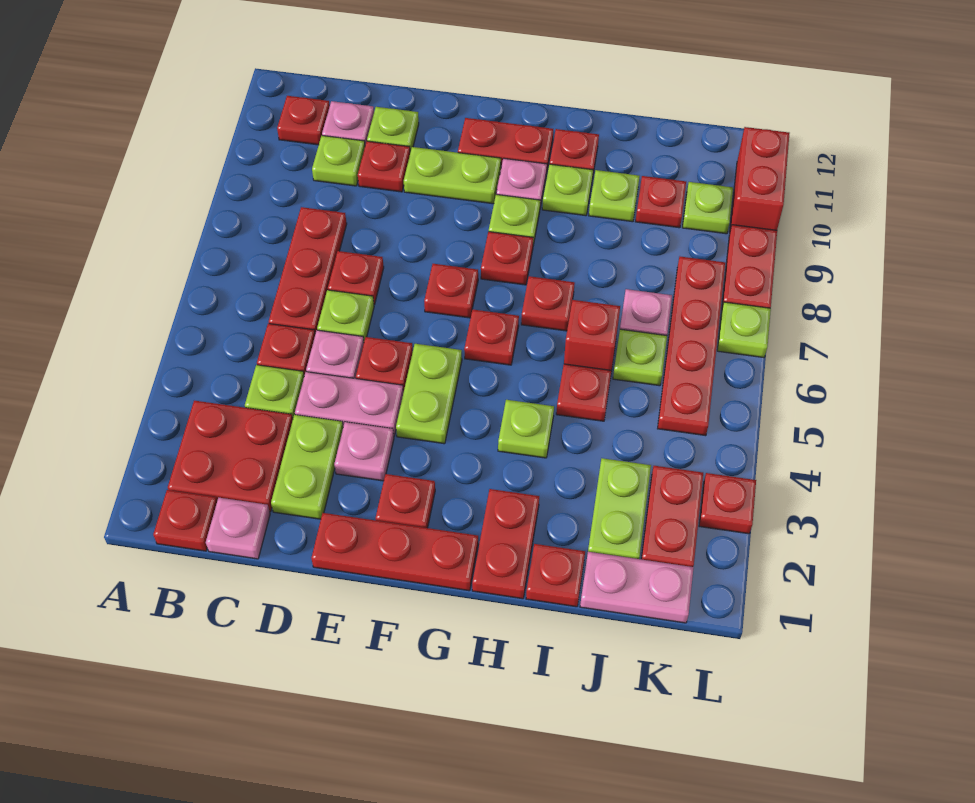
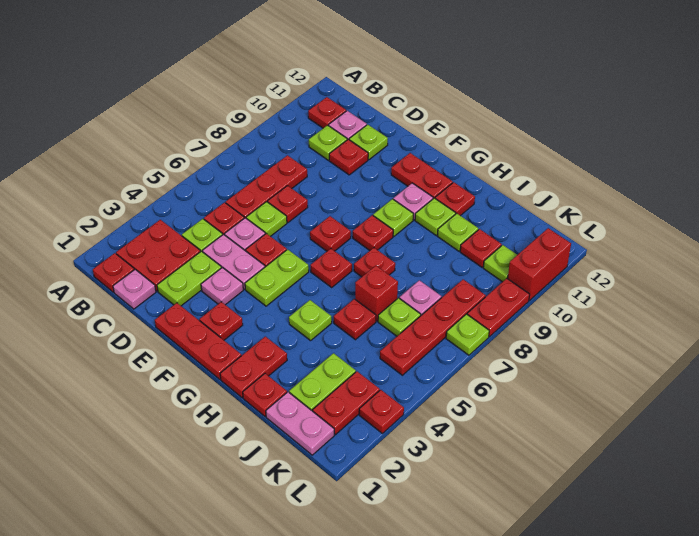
lime 1x2 plate [404,147,501,204] -> none

